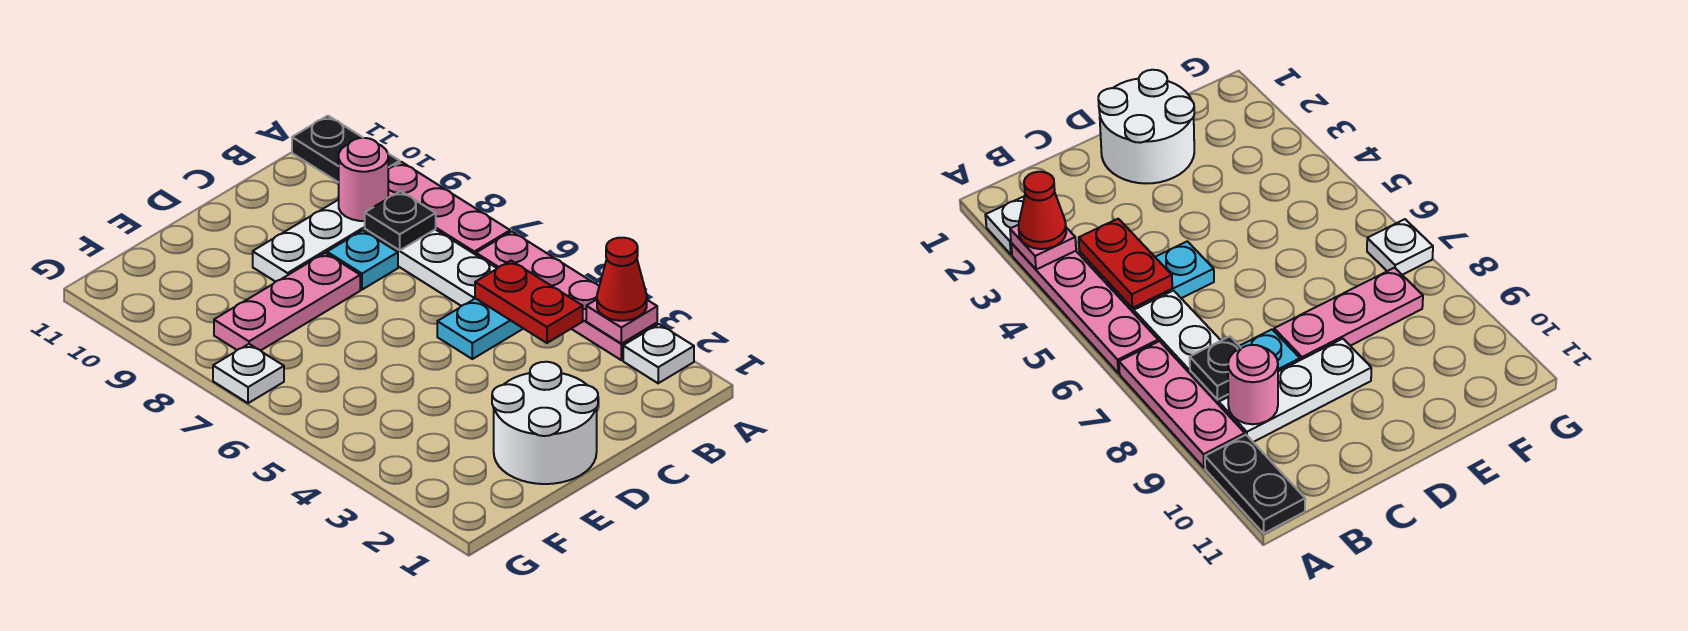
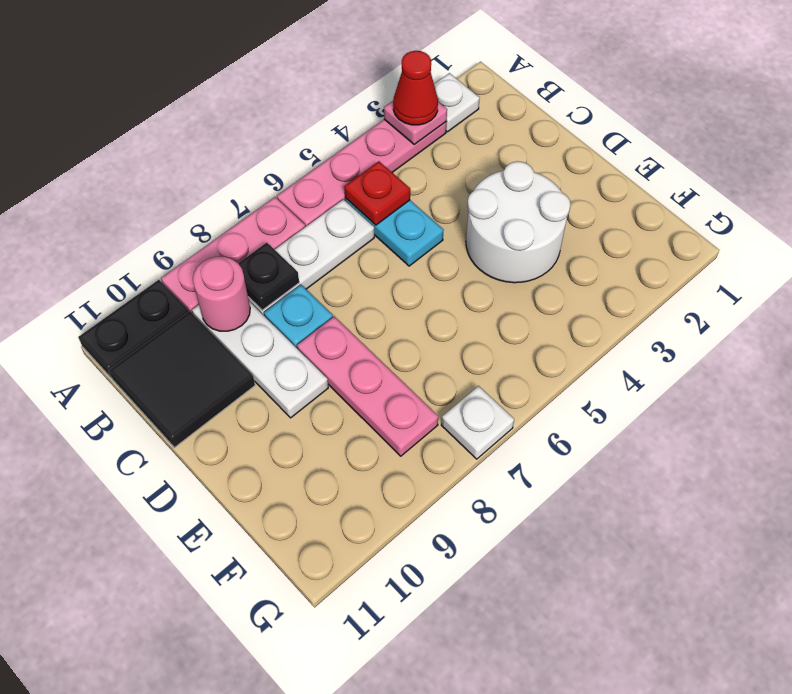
red 1x2 plate [475,261,583,343] -> red 1x1 plate [344,161,410,225]
none -> black 2x2 tile [109,311,255,448]
white 2x2 round brick [492,362,598,484] -> white 2x2 round brick moved to [466,161,571,283]

